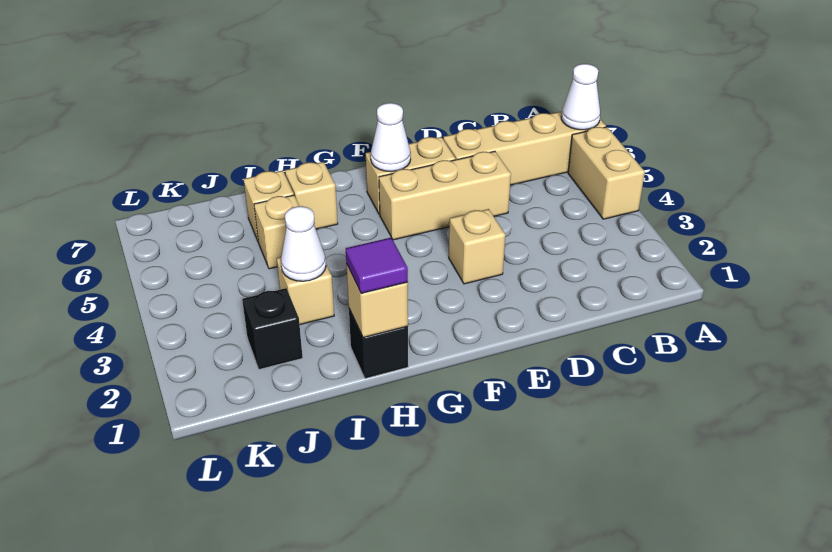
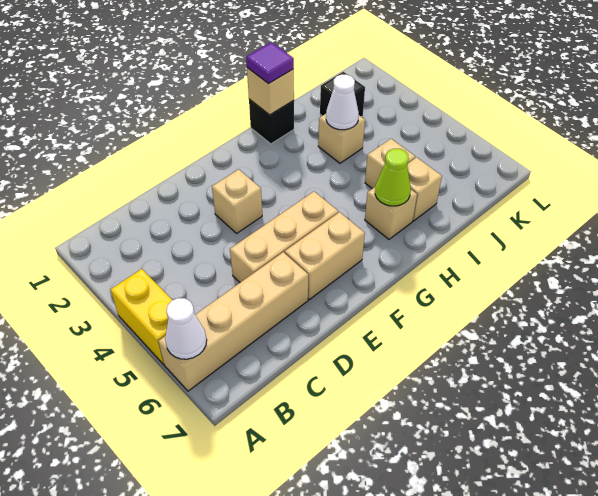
tan 1x2 brick [568,127,645,219] -> yellow 1x2 brick [110,269,172,364]
white 1x1 cone [371,103,411,172] -> none
none -> lime 1x1 cone [375,149,411,206]

